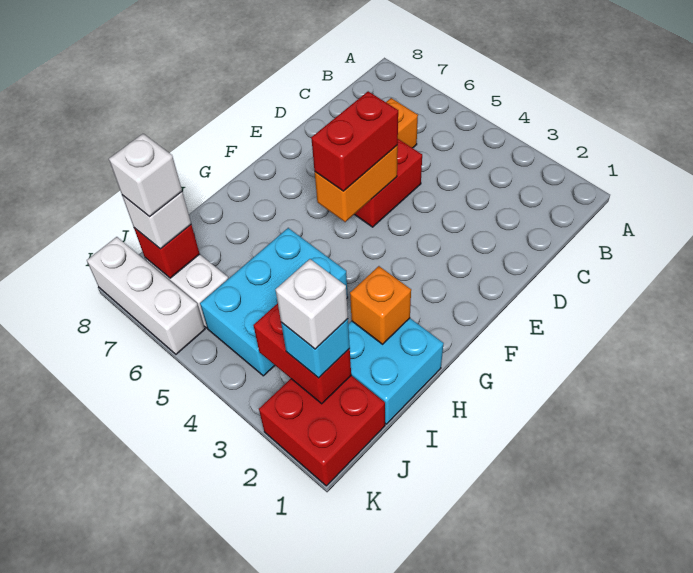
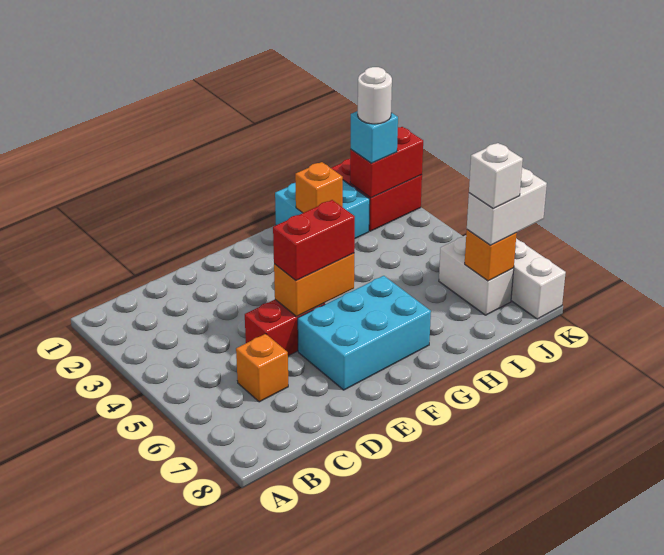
cyan 2x3 brick [200,228,348,376] -> cyan 2x3 brick moved to [298,276,431,390]
red 1x2 brick [253,303,351,404] -> red 1x2 brick turned to [350,127,423,198]
white 1x1 brick [276,259,348,349] -> white 1x1 round brick [358,67,392,124]
red 1x1 brick [134,225,200,278] -> orange 1x1 brick [465,230,517,281]
white 1x1 brick [122,192,191,249] -> white 1x2 brick [467,167,547,245]

